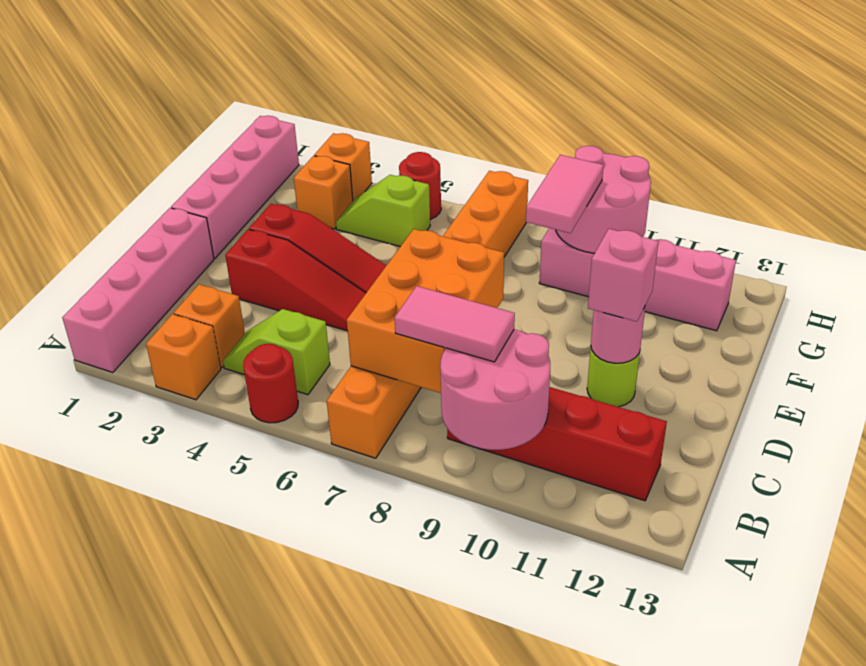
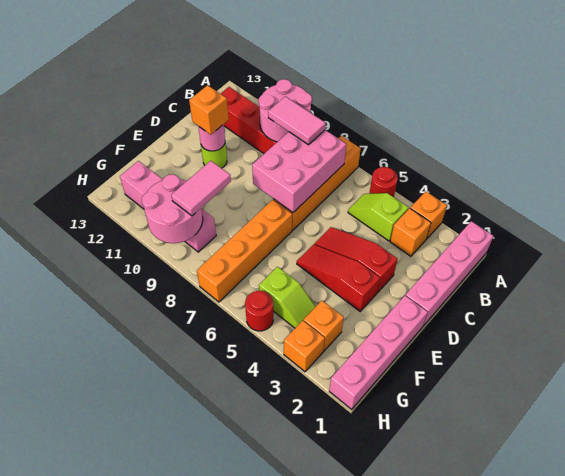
lime 1x2 slope [223,309,330,395] -> lime 1x2 slope turned to [348,193,409,241]
orange 2x3 brick [347,229,504,393] -> pink 2x3 brick [252,130,346,212]
pink 1x1 brick [588,229,659,322] -> orange 1x1 brick [189,85,229,135]

